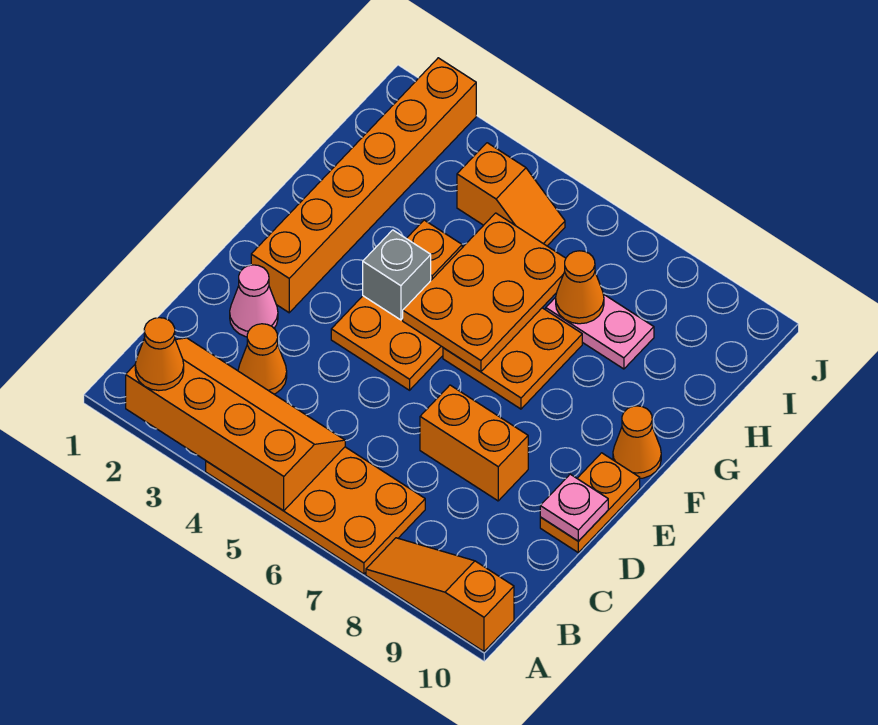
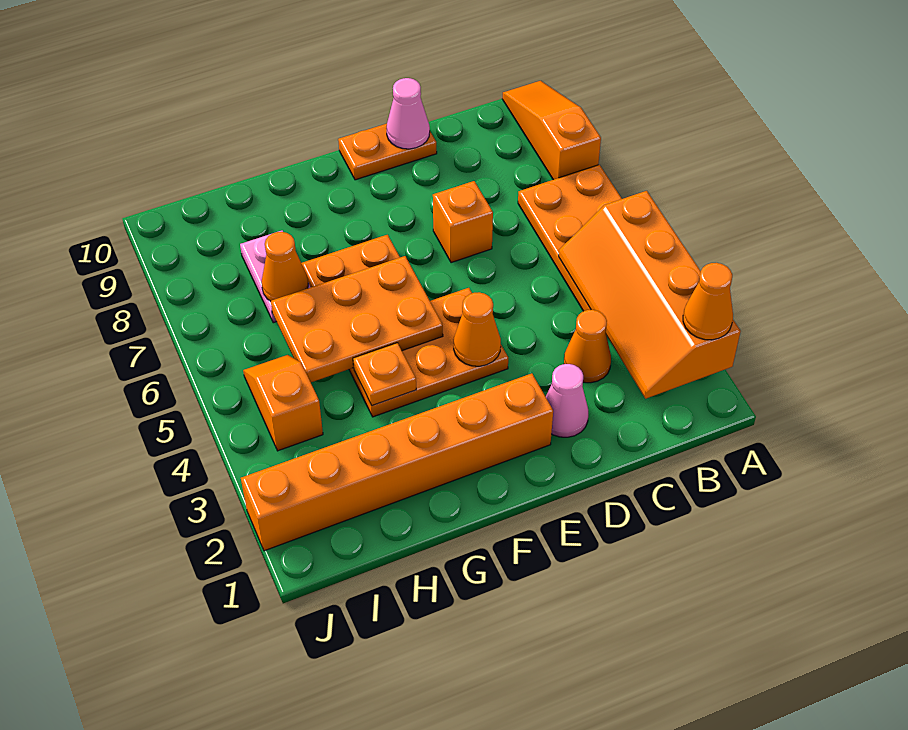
orange 1x3 slope [366,538,514,651] -> orange 1x3 slope turned to [503,81,601,180]
orange 1x2 brick [420,385,528,501] -> orange 1x1 brick [433,181,493,263]
pink 1x1 plate [540,474,608,541] -> pink 1x1 cone [387,78,430,149]
grey 1x1 brick [363,230,431,320] -> none
orange 1x1 cone [613,406,661,478] -> orange 1x1 cone moved to [454,292,501,366]

